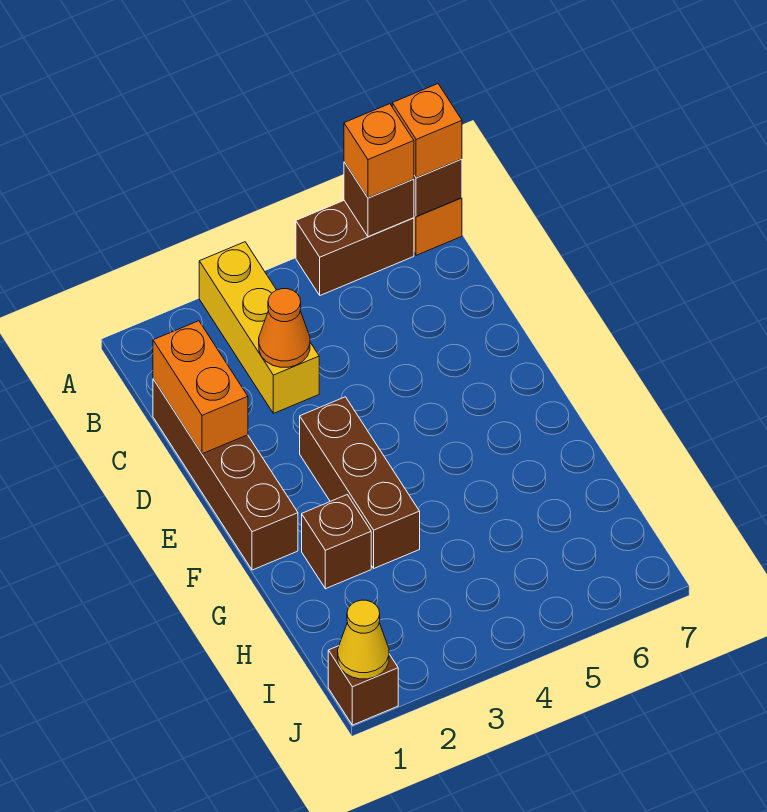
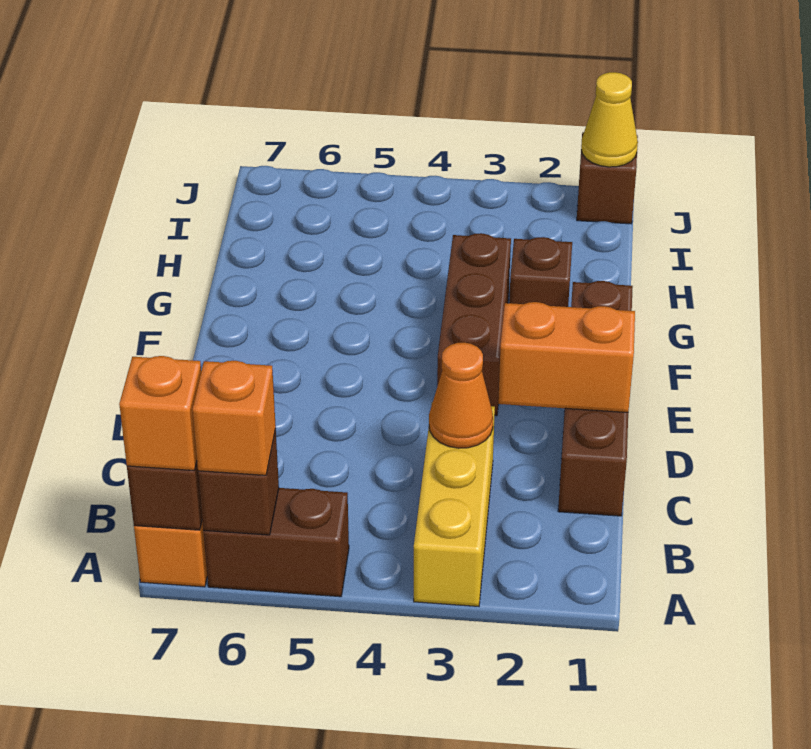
orange 1x2 brick [153,321,248,454] -> orange 1x2 brick turned to [498,302,635,412]

